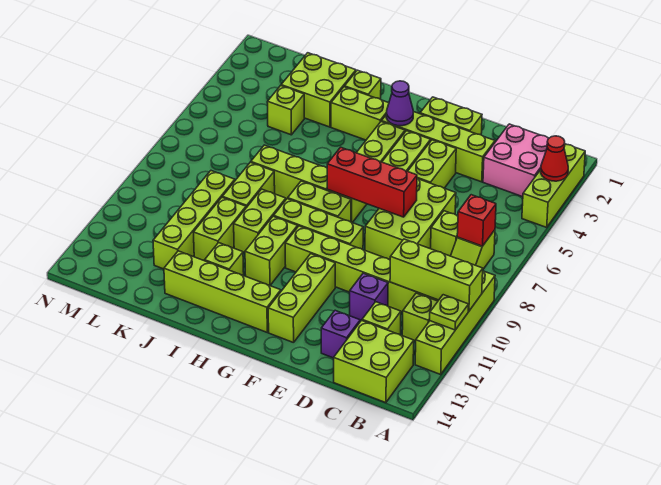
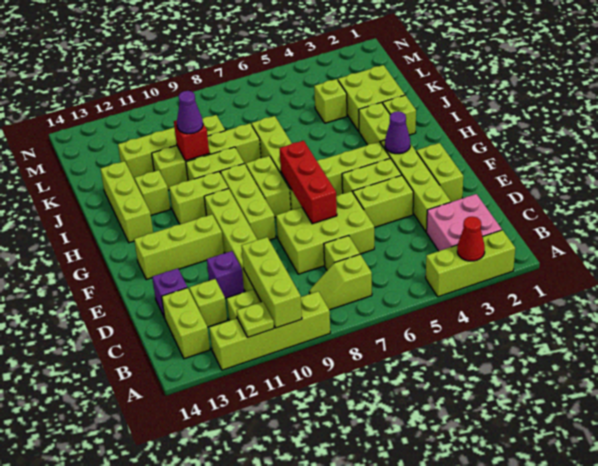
red 1x1 brick [457,195,496,246] -> red 1x1 brick moved to [174,120,209,161]
lime 2x2 brick [334,320,414,403] -> lime 1x2 brick [162,288,210,359]
lime 1x4 brick [164,251,281,332] -> lime 1x3 brick [101,161,153,243]
none -> purple 1x1 cone [177,91,203,134]

